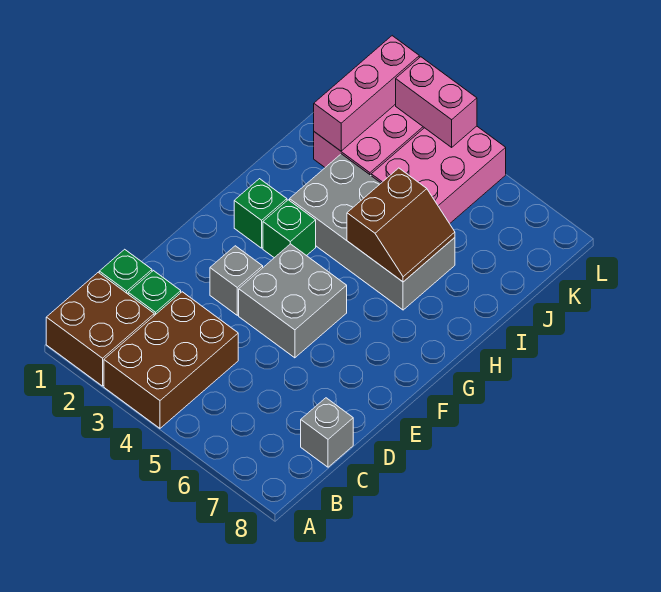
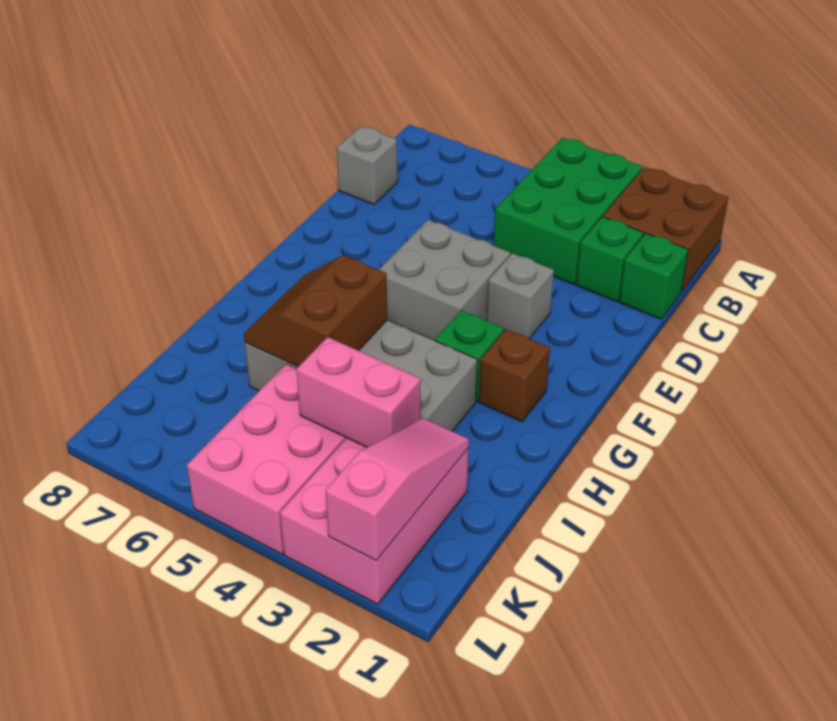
brown 2x3 brick [104,292,238,428] -> green 2x3 brick [494,138,642,284]
green 1x1 brick [234,179,287,248] -> brown 1x1 brick [479,329,550,422]
pink 1x3 brick [314,36,419,151] -> pink 1x3 slope [325,418,469,561]
pink 1x2 brick [396,57,477,147] -> pink 1x2 brick moved to [296,337,420,447]

